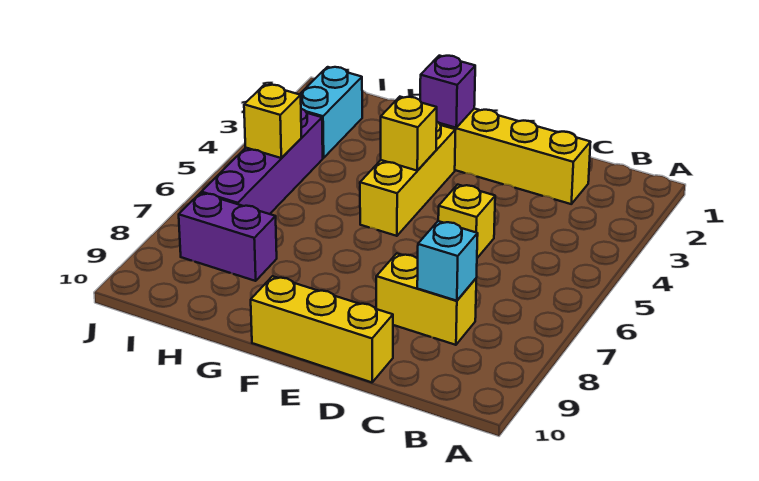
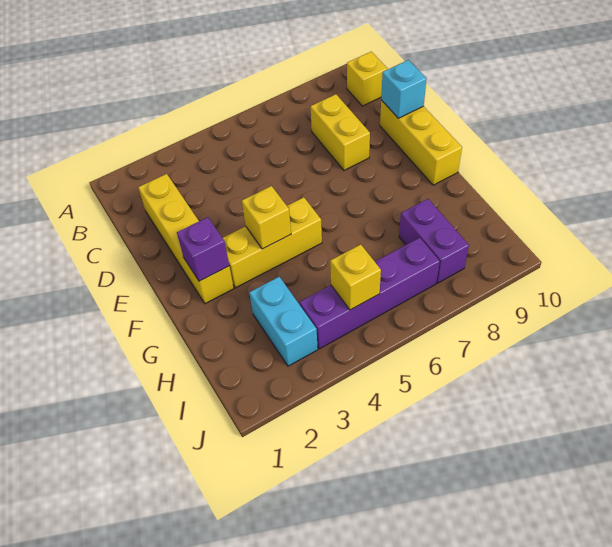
cyan 1x1 brick [417,221,478,301] -> cyan 1x1 brick moved to [381,60,426,118]
yellow 1x1 brick [438,185,495,258] -> yellow 1x1 brick moved to [347,52,388,106]
cyan 1x2 brick [300,67,362,158] -> cyan 1x2 brick turned to [249,277,318,366]

